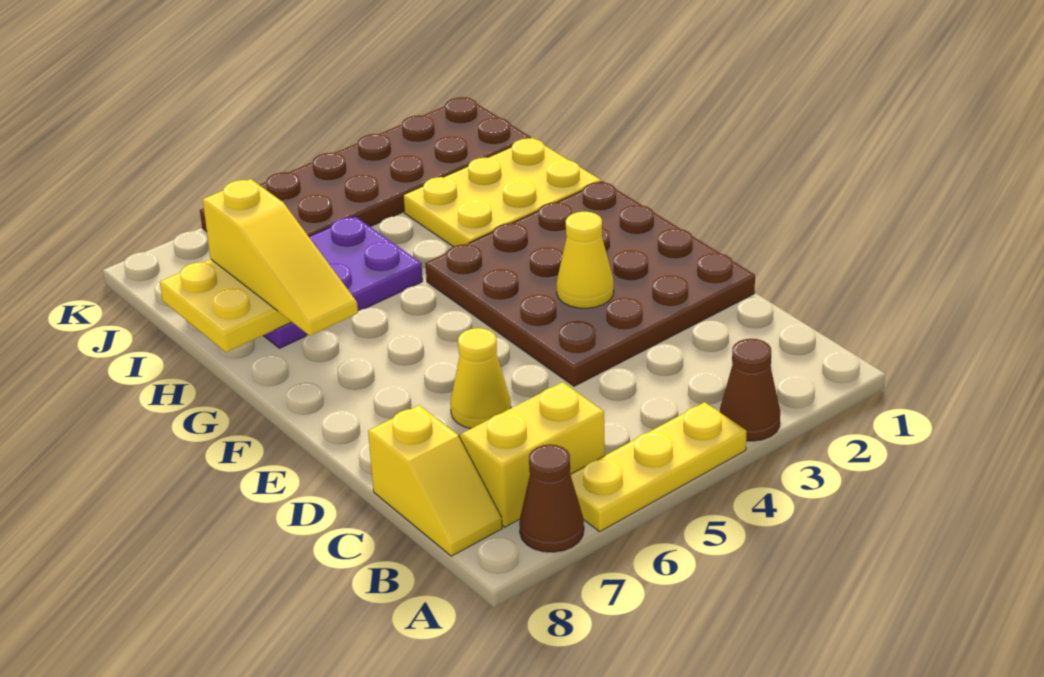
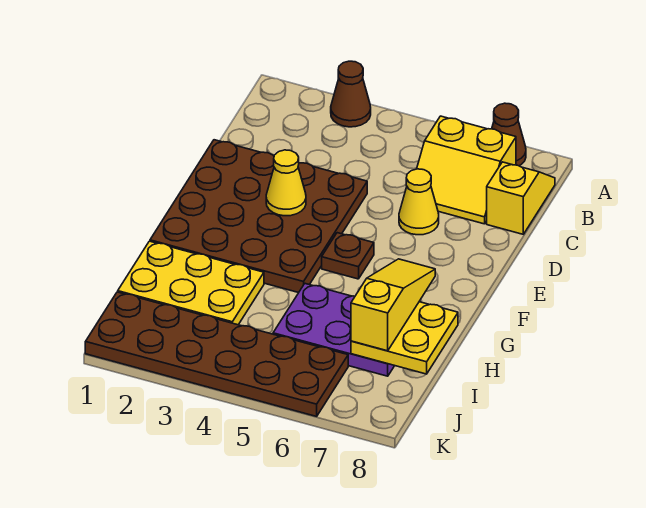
yellow 1x3 plate [570,402,746,532] -> none
none -> brown 1x1 plate [322,233,374,279]

